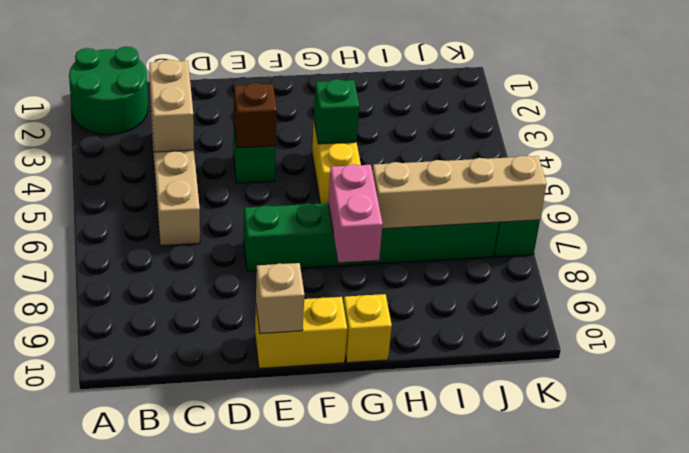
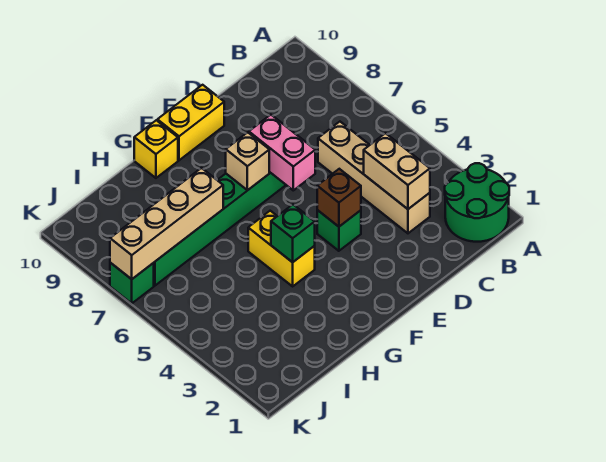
tan 1x1 brick [256,263,304,334] -> tan 1x1 brick moved to [226,132,269,190]
pink 1x2 brick [328,164,383,262] -> pink 1x2 brick moved to [249,115,315,190]

